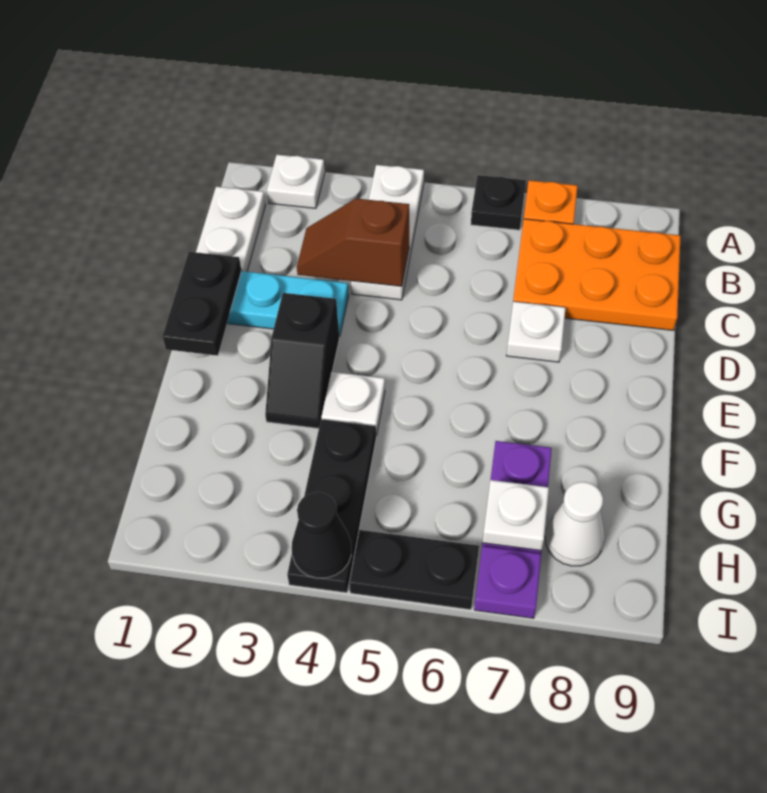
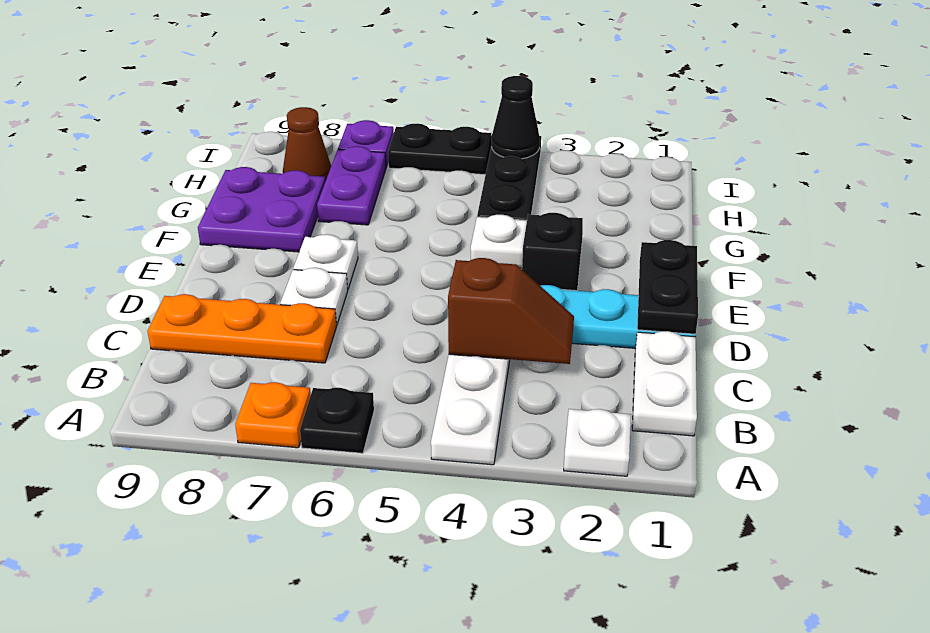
orange 2x3 plate [513,219,681,330] -> orange 1x3 plate [147,294,337,363]
none -> purple 2x2 plate [198,167,325,252]
white 1x1 plate [483,480,549,551] -> white 1x1 plate moved to [293,234,358,289]
white 1x1 cone [545,482,605,566] -> brown 1x1 cone [283,107,331,181]

